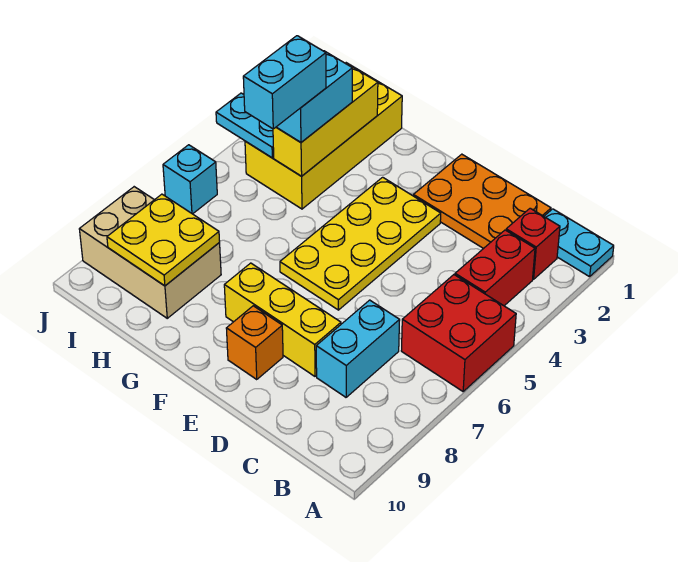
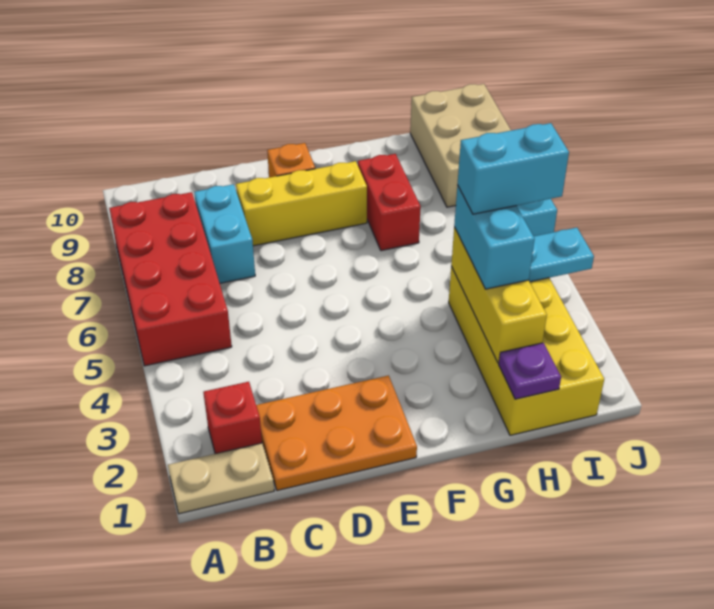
cyan 1x2 plate [544,209,614,277] -> tan 1x2 plate [168,443,274,514]
red 2x2 brick [401,275,516,391] -> red 2x4 brick [109,192,232,366]
red 1x2 brick [455,230,535,306] -> red 1x2 brick moved to [358,154,421,251]
yellow 2x4 plate [280,177,441,310] -> none
none -> purple 1x1 plate [499,343,561,399]
cyan 1x2 brick [243,36,326,129] -> cyan 1x2 brick turned to [458,123,569,214]
tan 2x3 brick [79,187,221,318] -> tan 2x3 brick turned to [410,84,511,207]
yellow 2x2 plate [107,194,220,286] -> none

